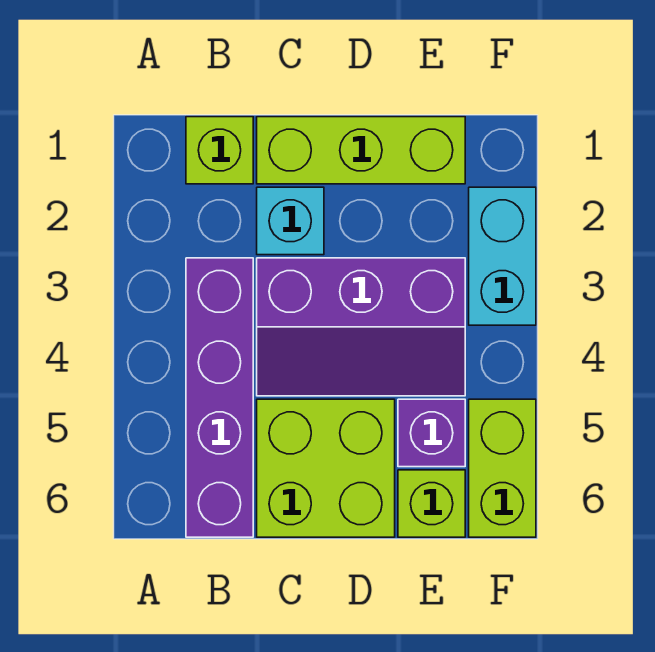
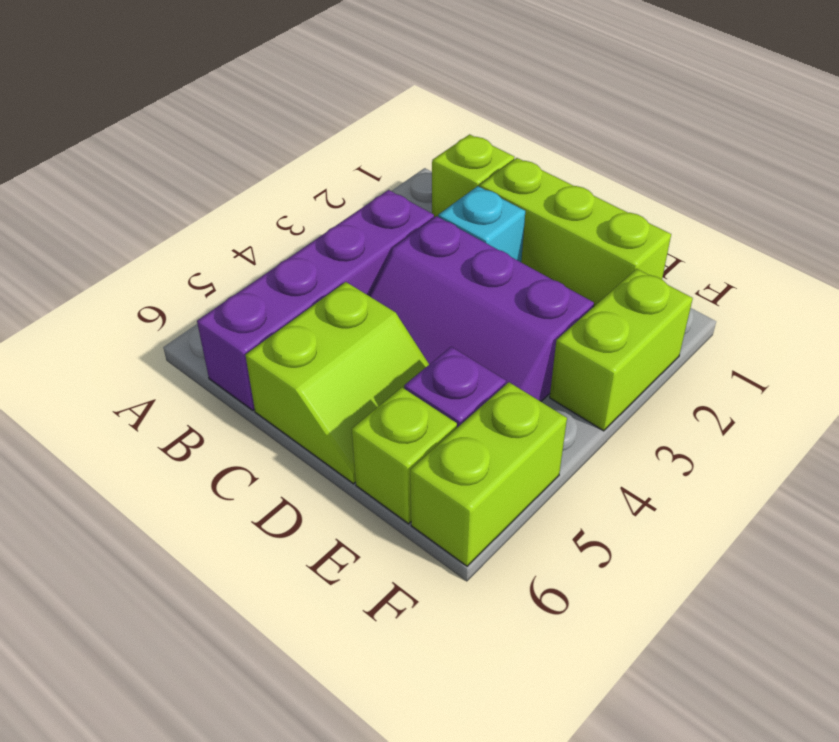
lime 2x2 brick [257,399,395,537] -> lime 2x2 slope [246,282,429,484]
cyan 1x2 brick [469,187,536,325] -> lime 1x2 brick [550,269,693,431]

